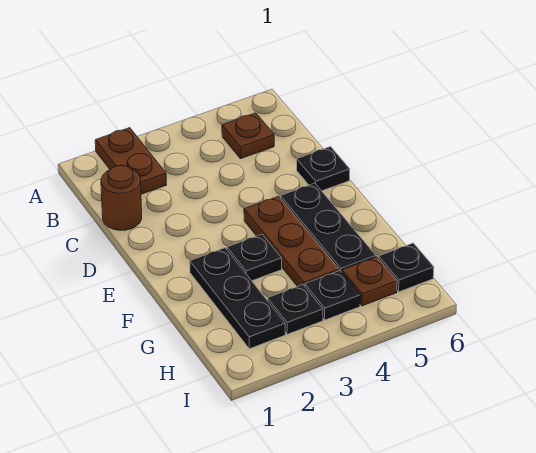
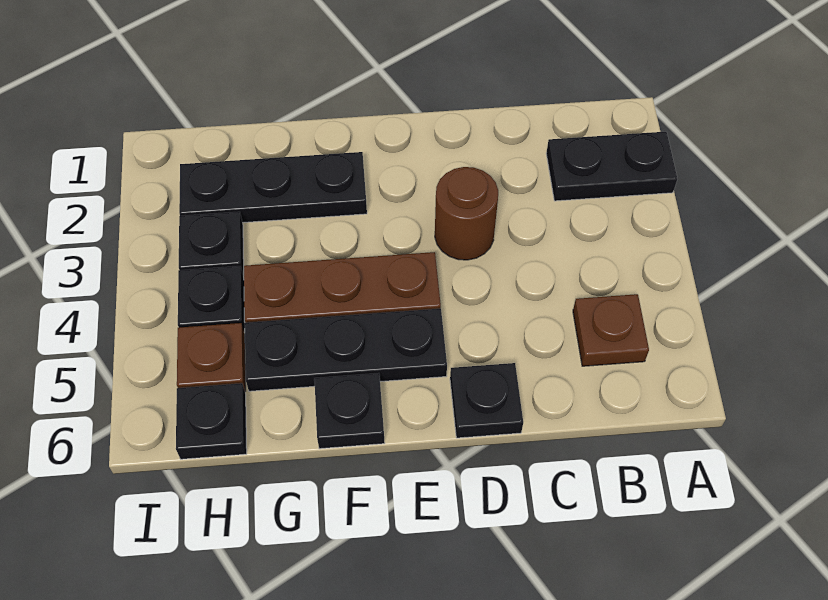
brown 1x2 plate [95,128,167,194] -> black 1x2 plate [546,132,677,201]
brown 1x1 round brick [101,165,142,230] -> brown 1x1 round brick moved to [435,167,498,260]
black 1x1 plate [227,234,282,281] -> black 1x1 plate moved to [314,373,385,449]

